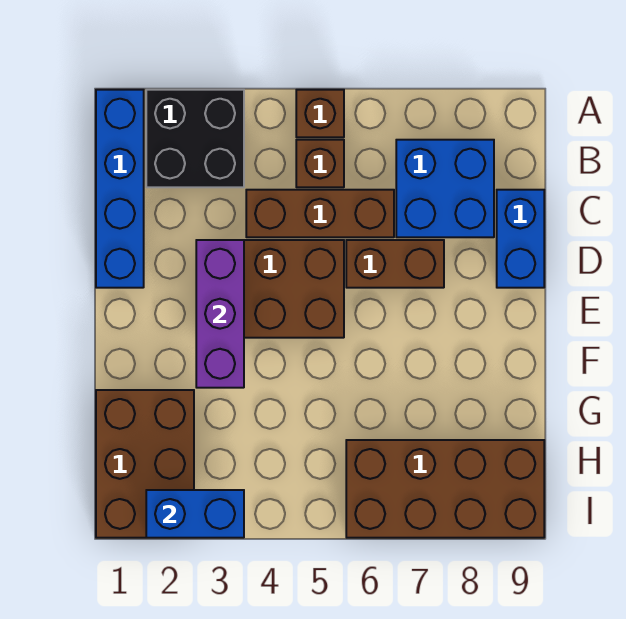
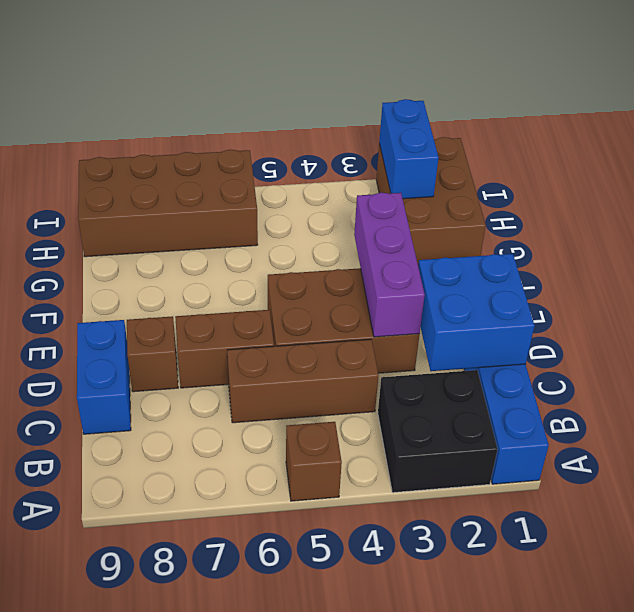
brown 1x1 brick [296,140,344,187] -> brown 1x1 brick moved to [127,316,178,392]
blue 2x2 brick [396,140,494,237] -> blue 2x2 brick moved to [418,254,535,371]
blue 1x2 brick [146,490,244,538] -> blue 1x2 brick turned to [379,99,439,199]

